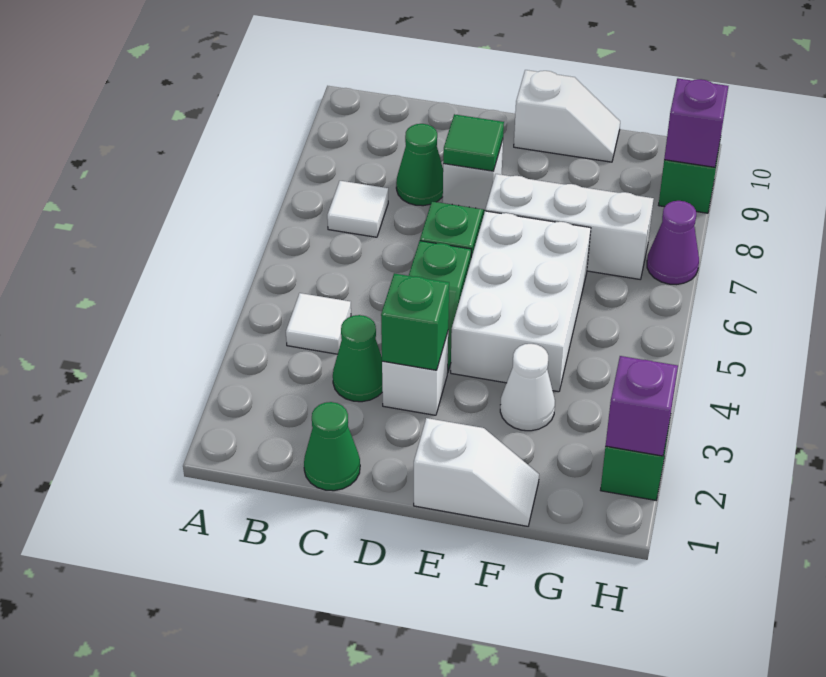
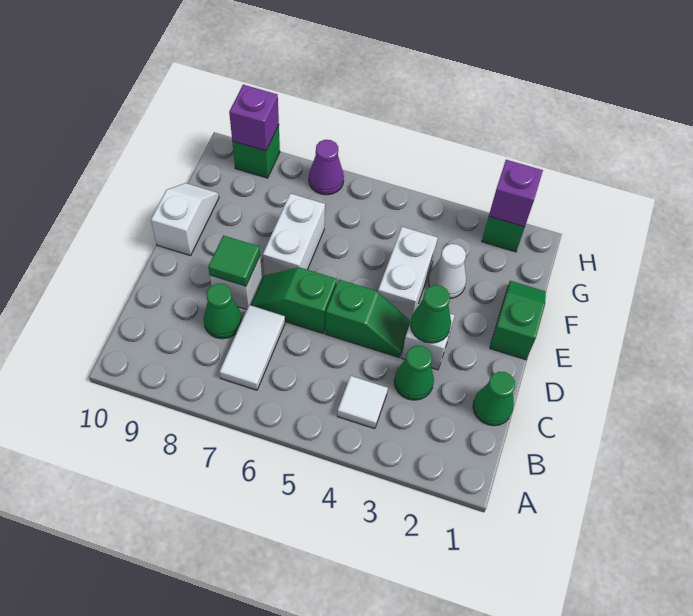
white 1x1 tile [327,181,388,237] -> white 1x2 tile [220,305,285,390]
green 1x1 brick [381,273,449,370] -> green 1x1 cone [411,285,451,343]
white 1x2 slope [414,418,539,526] -> green 1x2 slope [490,281,546,360]
white 2x3 brick [451,211,591,392] -> white 1x2 brick [378,227,438,321]
white 1x3 brick [485,174,654,279] -> white 1x2 brick [263,193,325,275]

